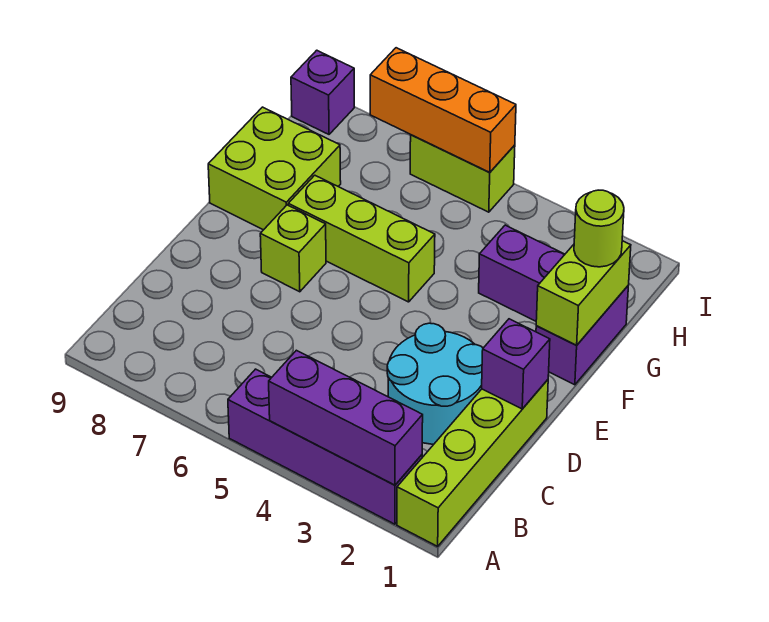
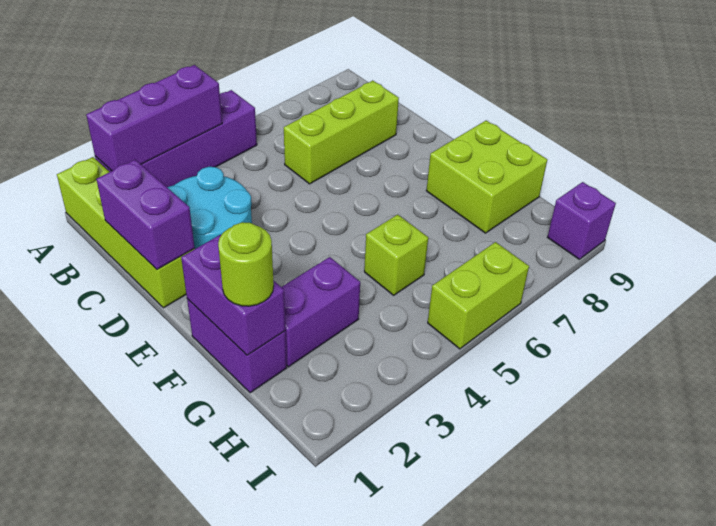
purple 1x1 brick [482,319,550,409] -> purple 1x2 brick [96,160,195,270]
lime 1x1 brick [260,205,326,292] -> lime 1x1 brick moved to [364,215,428,295]
lime 1x2 brick [536,241,631,345] -> purple 1x2 brick [181,235,285,355]
lime 1x3 brick [288,175,435,302] -> lime 1x3 brick moved to [284,81,399,184]
orange 1x3 brick [370,48,516,172] -> none

